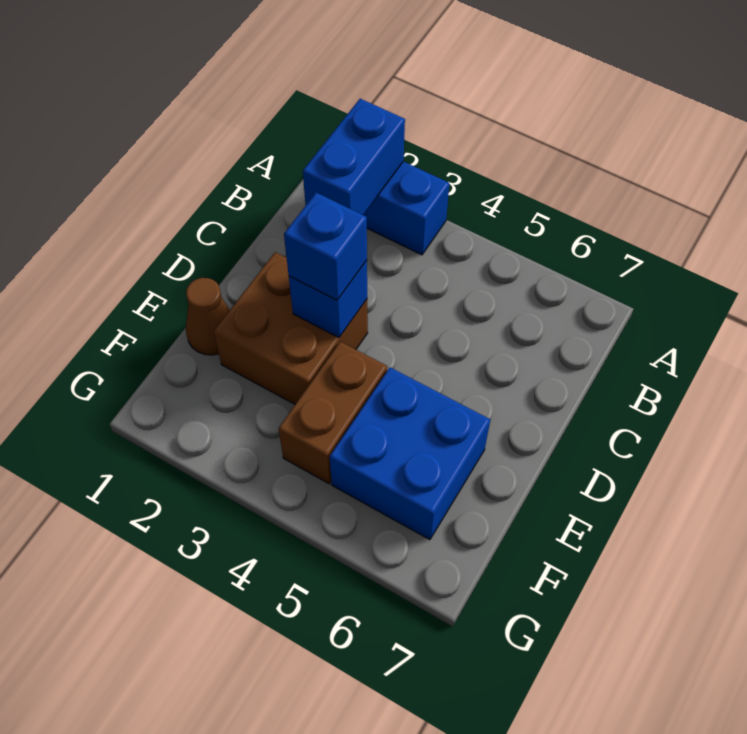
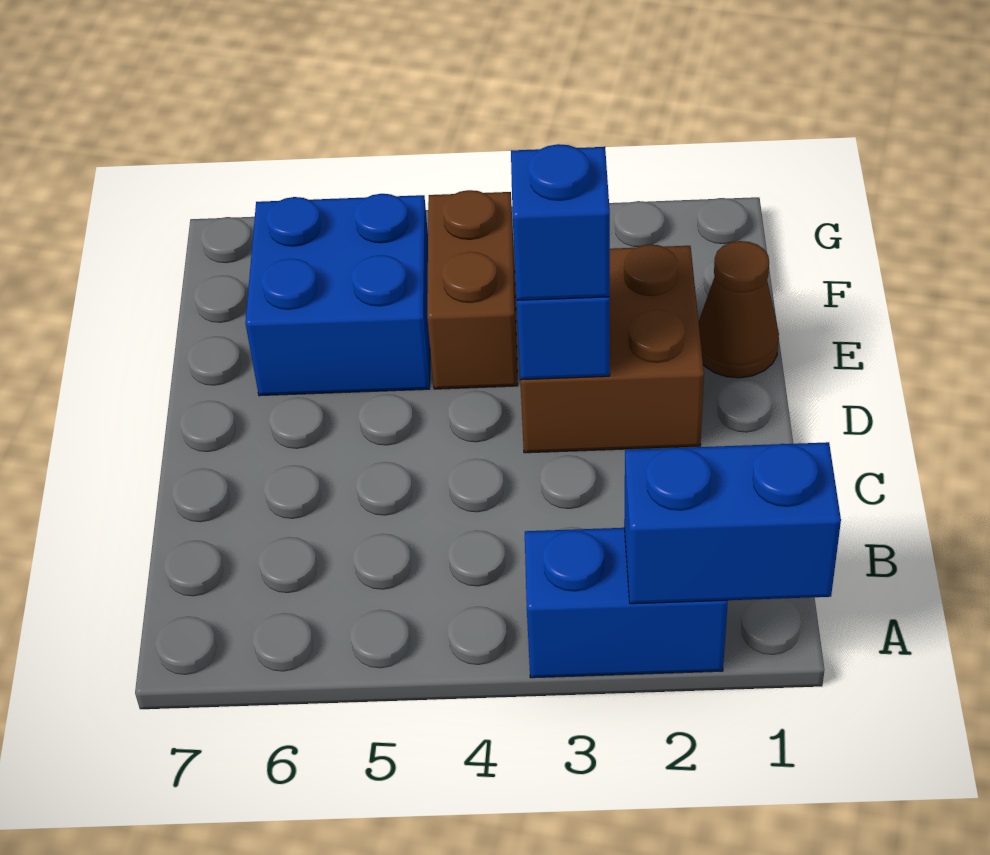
blue 1x2 brick [303,99,405,215] -> blue 1x2 brick turned to [624,442,841,604]

